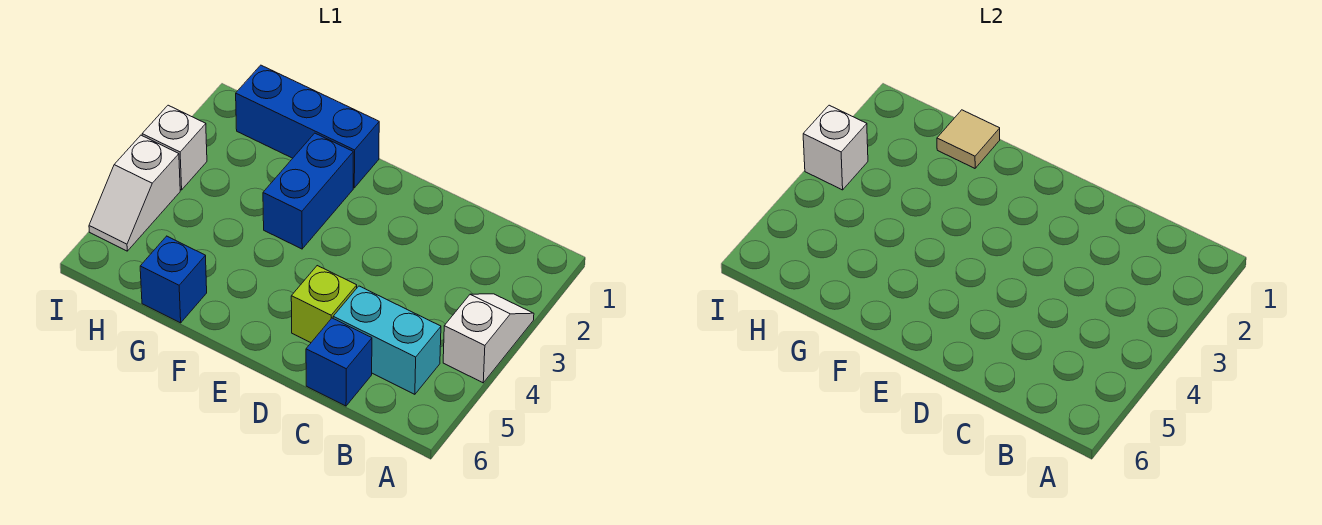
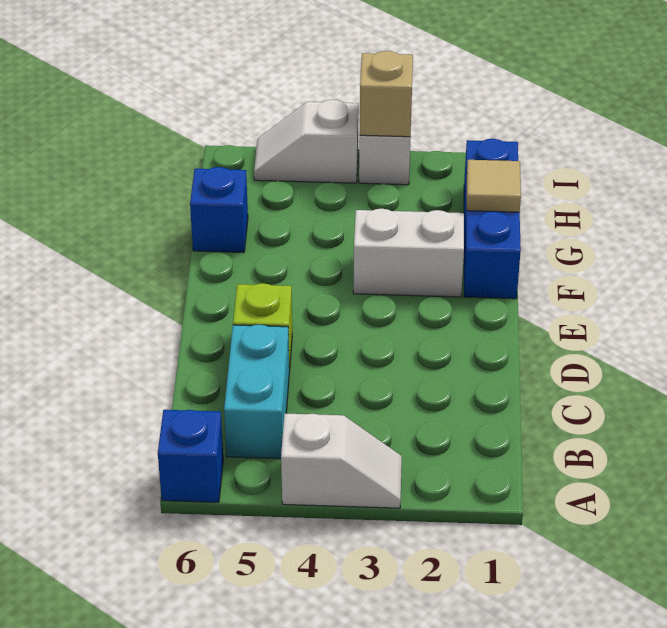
blue 1x1 brick [306,318,372,406] -> blue 1x1 brick moved to [158,410,223,502]
blue 1x2 brick [263,133,353,249] -> white 1x2 brick [353,209,464,297]
white 1x1 brick [803,105,868,190] -> tan 1x1 brick [360,51,413,137]

